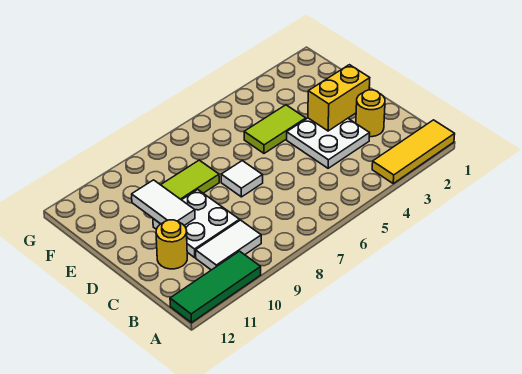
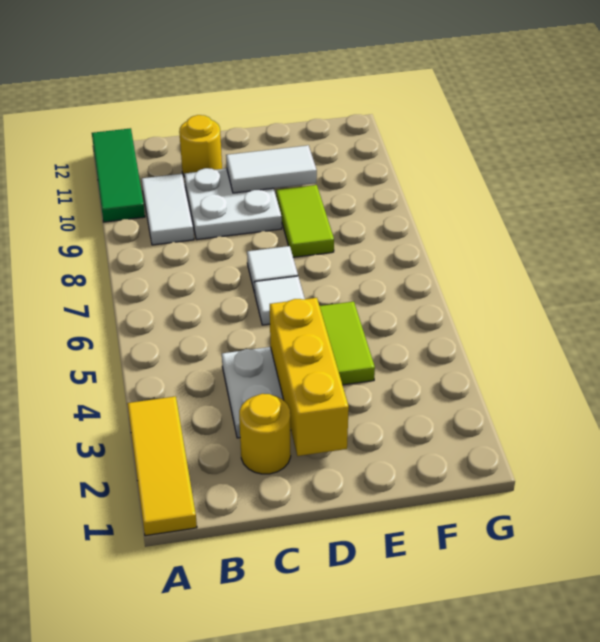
yellow 1x2 brick [308,65,370,131] -> yellow 1x3 brick [270,298,349,456]
none -> white 1x1 tile [254,276,305,325]

